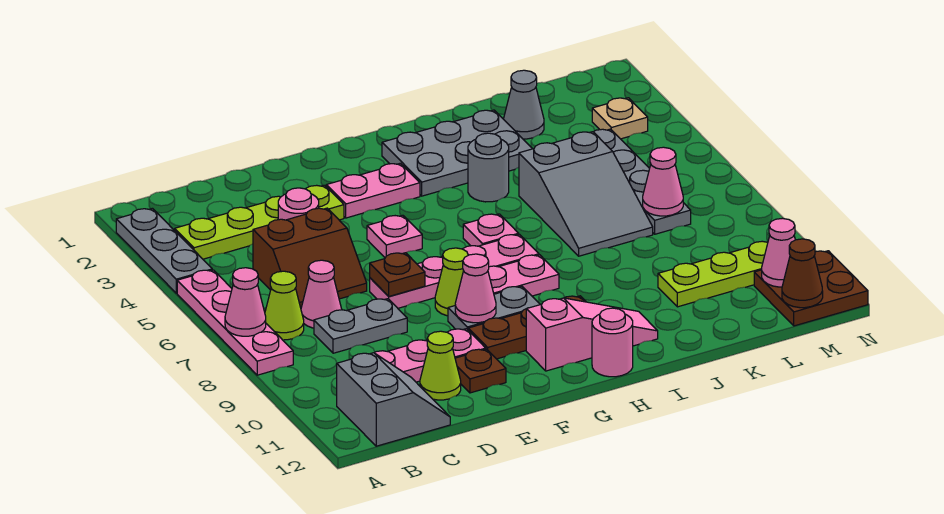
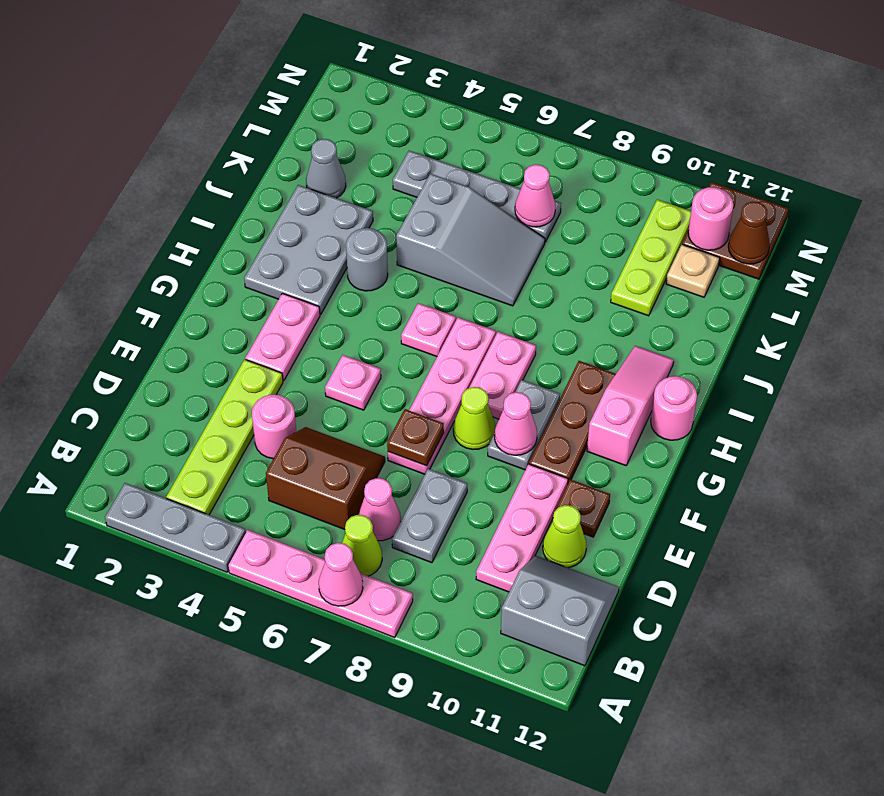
brown 2x2 slope [253,208,367,308] -> brown 2x2 slope turned to [266,427,385,529]
tan 1x1 plate [592,98,648,139] -> tan 1x1 plate moved to [666,245,720,297]
pink 1x1 cone [762,218,795,287] -> pink 1x1 round brick [688,187,733,250]

